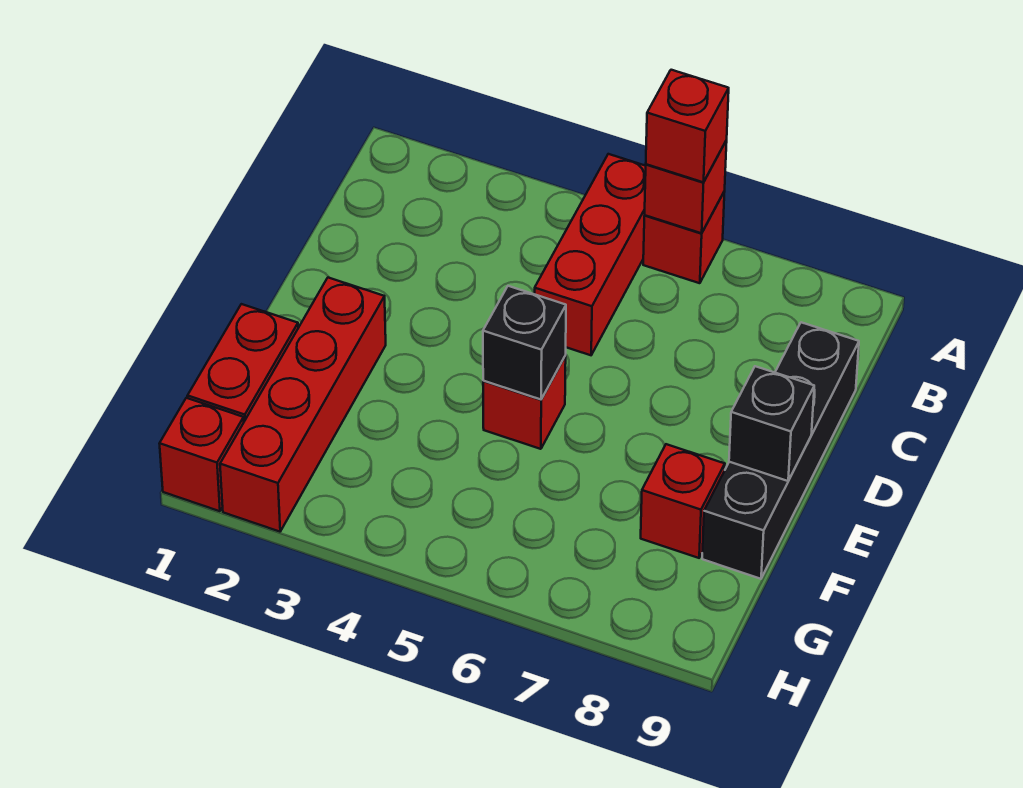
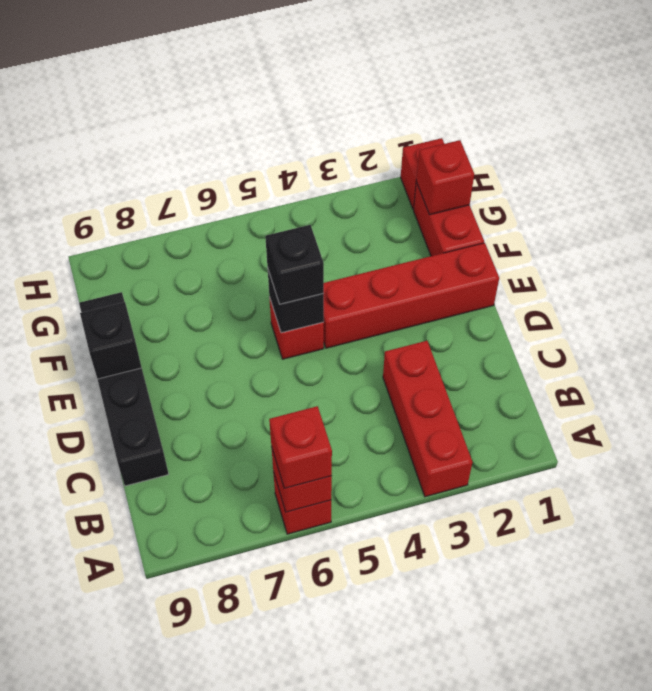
red 1x3 brick [535,154,646,355] -> red 1x3 brick moved to [383,341,473,497]
red 1x4 brick [220,278,386,532] -> red 1x4 brick turned to [323,243,499,348]
none -> black 1x1 brick [265,225,324,304]
red 1x1 brick [641,444,725,558] -> red 1x1 brick moved to [416,140,474,215]

